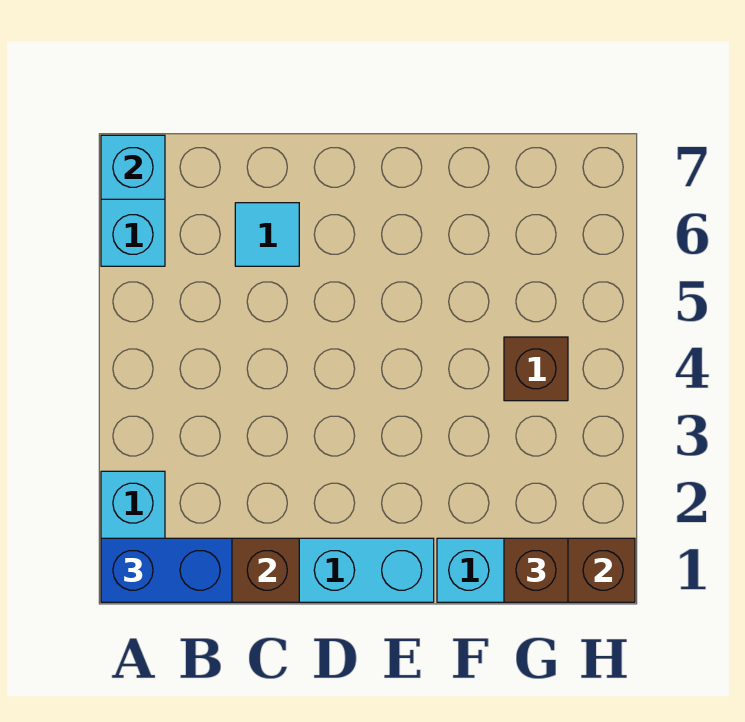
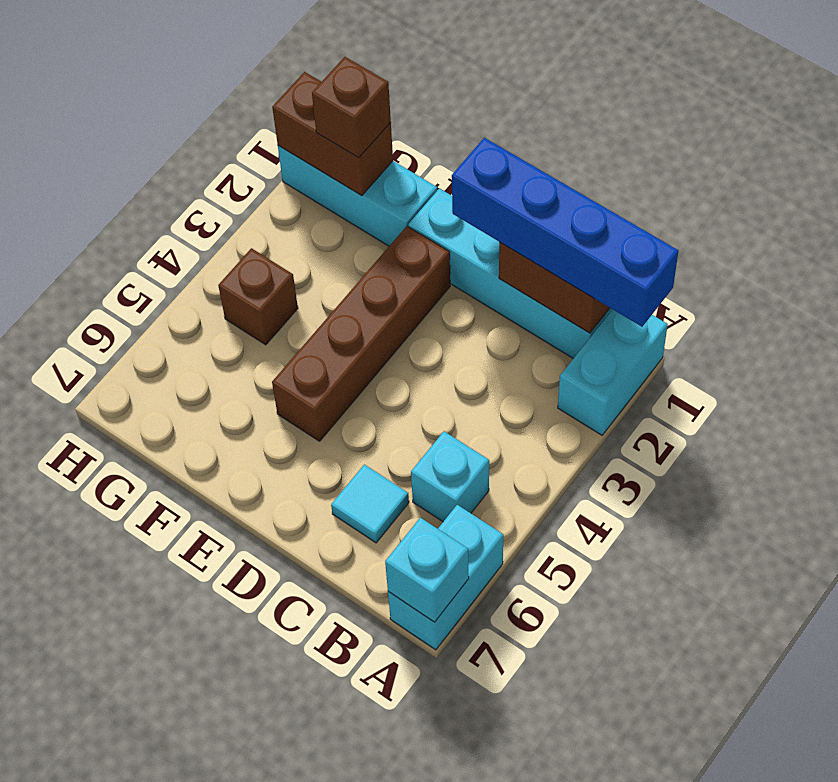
blue 1x2 brick [101,538,232,602] -> blue 1x4 brick [452,138,679,327]
none -> cyan 1x1 brick [411,431,489,522]
none -> brown 1x4 brick [272,226,450,441]

